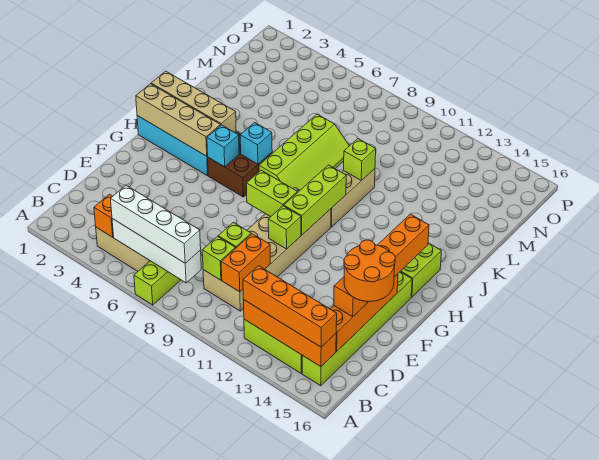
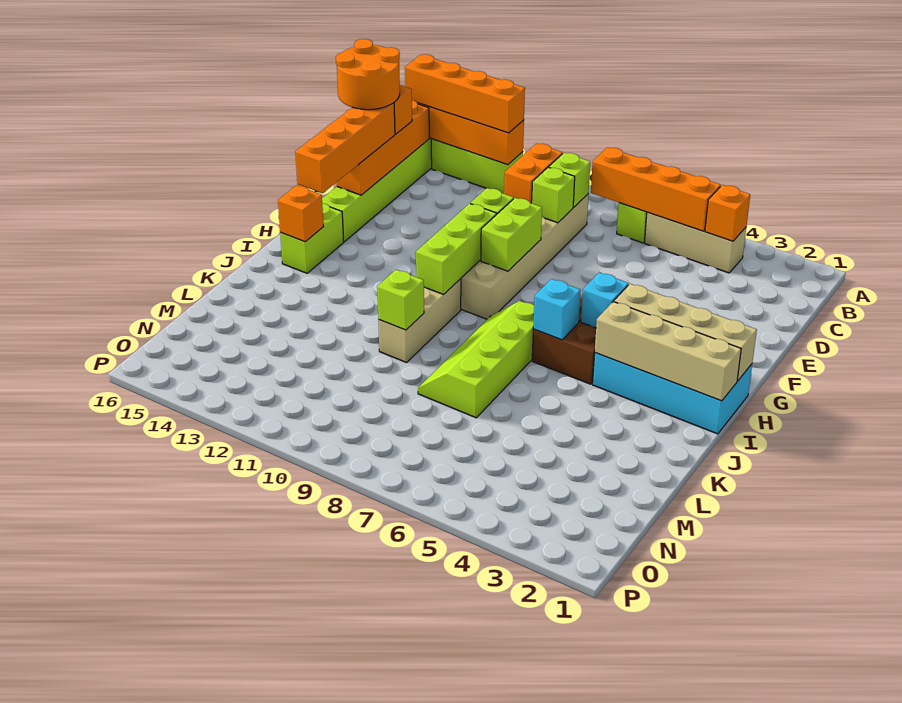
white 1x4 brick [112,219,201,283] -> orange 1x4 brick [591,147,721,231]
white 1x4 brick [111,185,201,263] -> none
lime 1x2 brick [246,170,297,217] -> lime 1x2 brick turned to [481,198,542,271]
none -> orange 1x1 brick [278,185,324,242]

